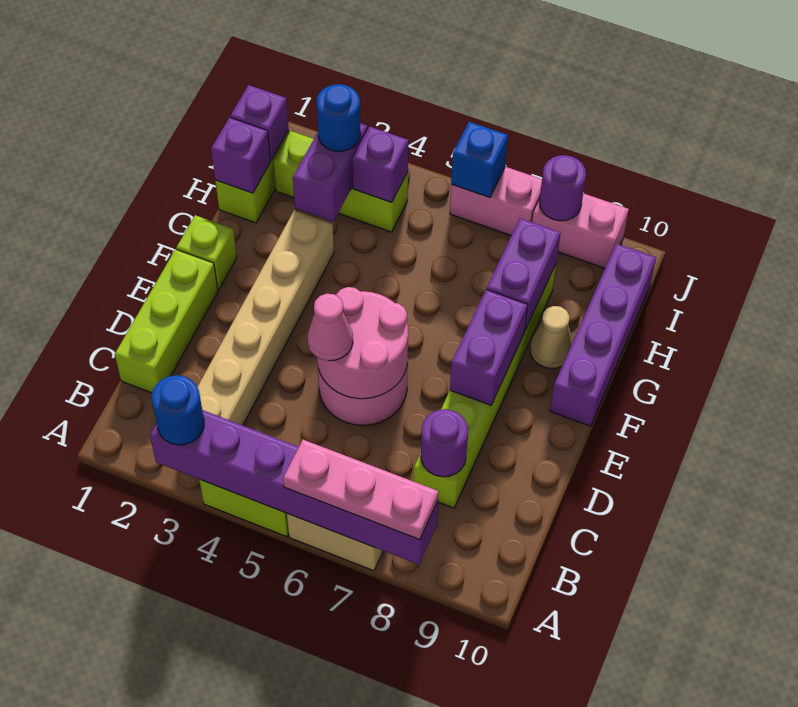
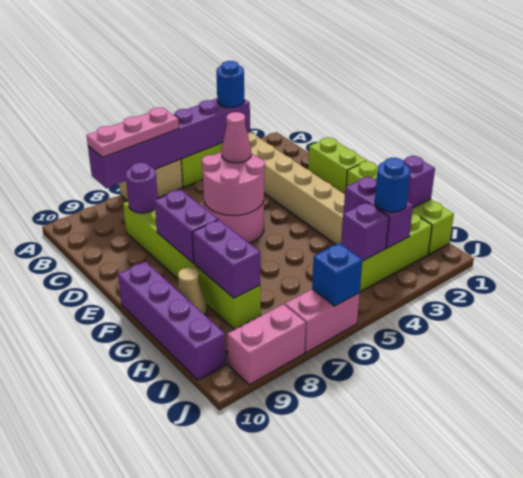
lime 1x3 brick [115,249,218,393] -> lime 1x2 brick [308,138,367,194]
purple 1x1 brick [230,85,289,160] -> none
purple 1x1 round brick [539,155,586,221] -> none

